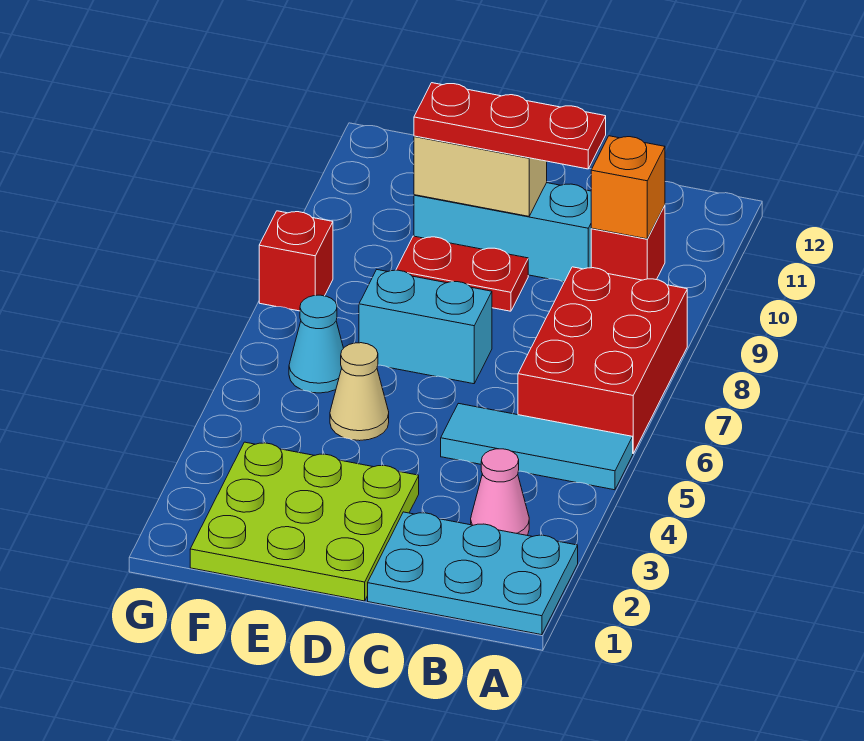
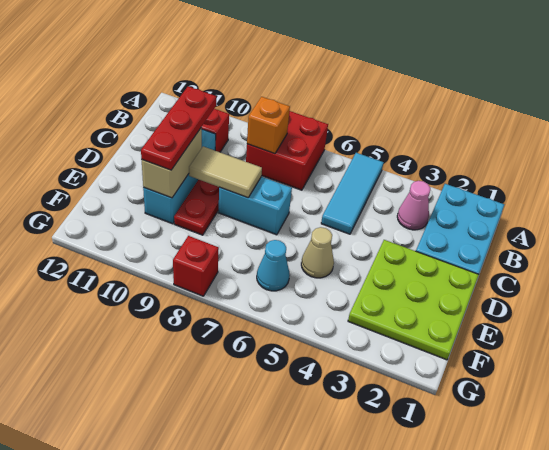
red 2x3 brick [518,267,687,453] -> red 2x2 brick [246,111,328,190]
orange 1x1 brick [591,136,665,239] -> orange 1x1 brick moved to [247,97,290,154]
cyan 1x2 brick [359,270,492,384] -> cyan 1x2 brick turned to [219,177,292,235]
none -> tan 1x2 tile [189,146,262,198]

